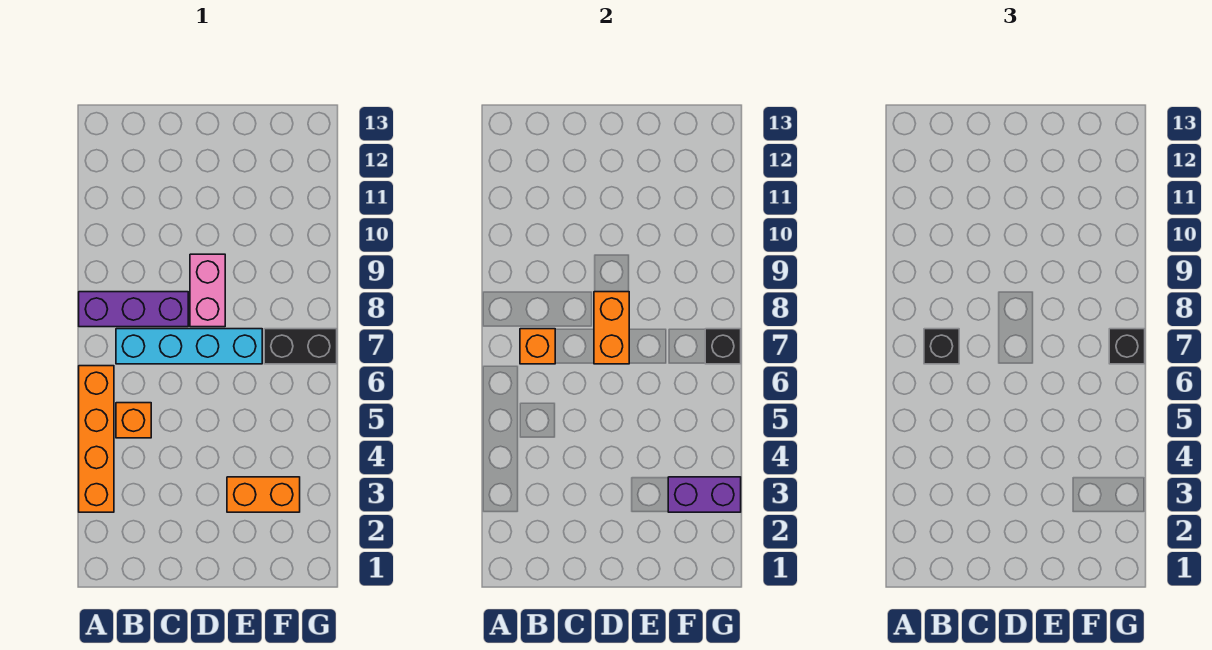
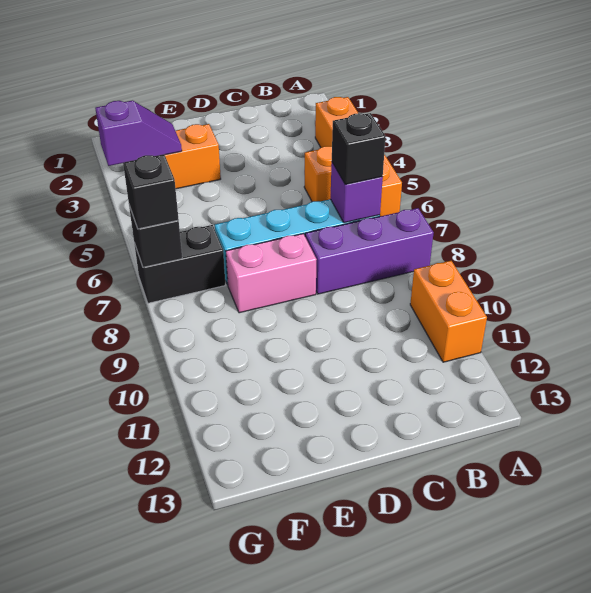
orange 1x1 brick [520,329,555,364] -> purple 1x1 brick [330,163,383,223]
orange 1x2 brick [594,292,629,364] -> orange 1x2 brick moved to [410,261,487,362]
pink 1x2 brick [190,254,225,327] -> pink 1x2 brick turned to [226,234,317,313]
purple 1x2 brick [668,477,741,512] -> purple 1x2 slope [95,101,182,166]

